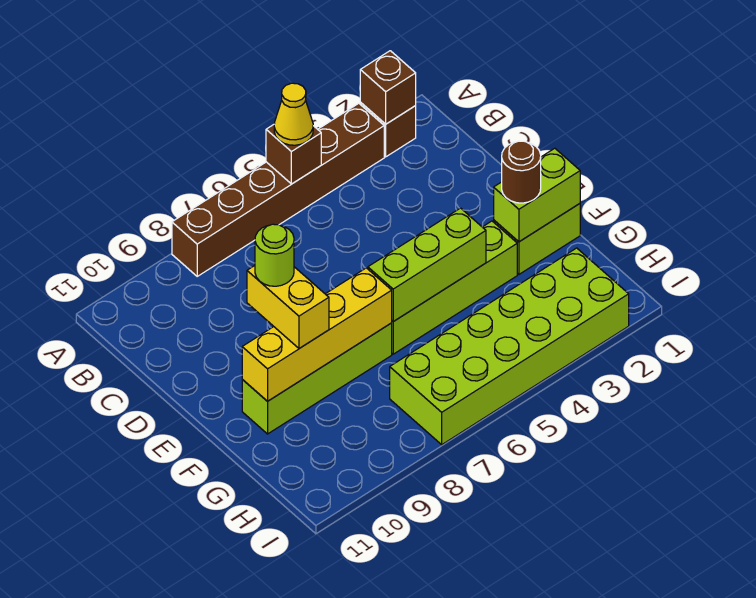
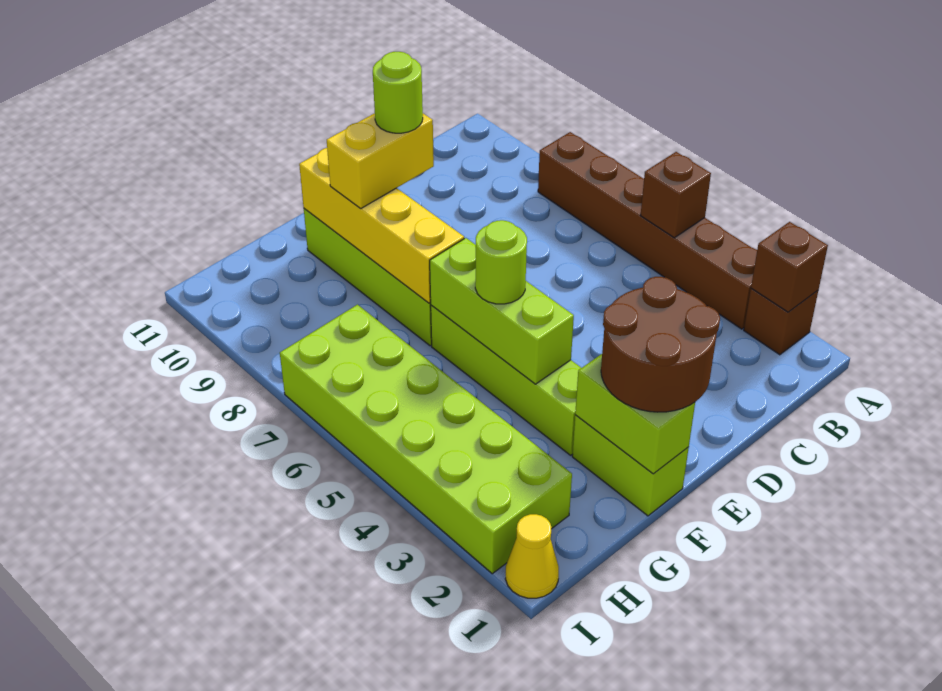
yellow 1x1 cone [274,83,313,145] -> yellow 1x1 cone moved to [505,514,559,598]
brown 1x1 round brick [502,141,541,203] -> brown 2x2 round brick [601,277,720,412]
none -> lime 1x1 round brick [475,220,527,304]

